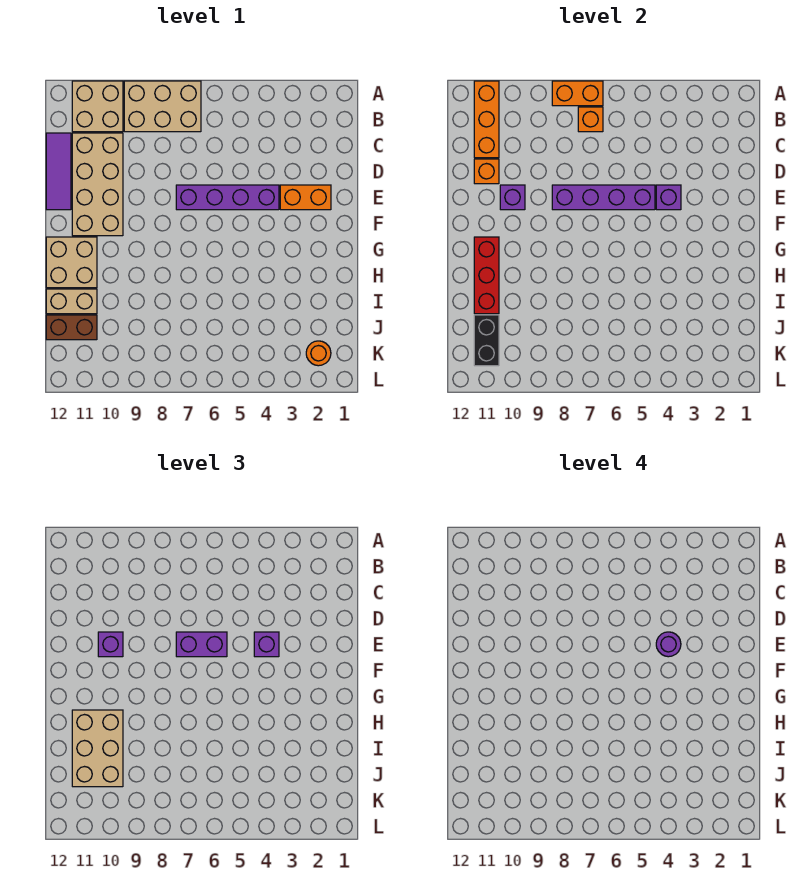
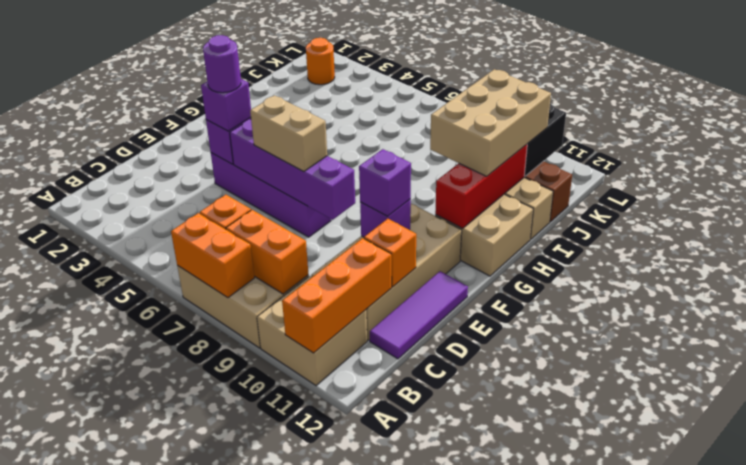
orange 1x2 brick [280,185,331,210] -> orange 1x2 brick moved to [226,210,308,294]
purple 1x2 brick [176,632,227,657] -> tan 1x2 brick [250,95,327,172]

